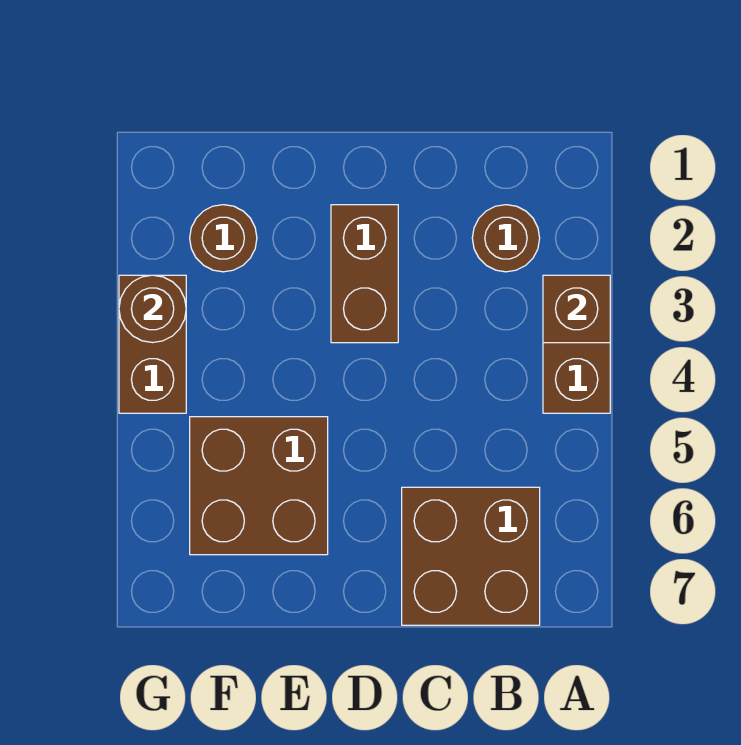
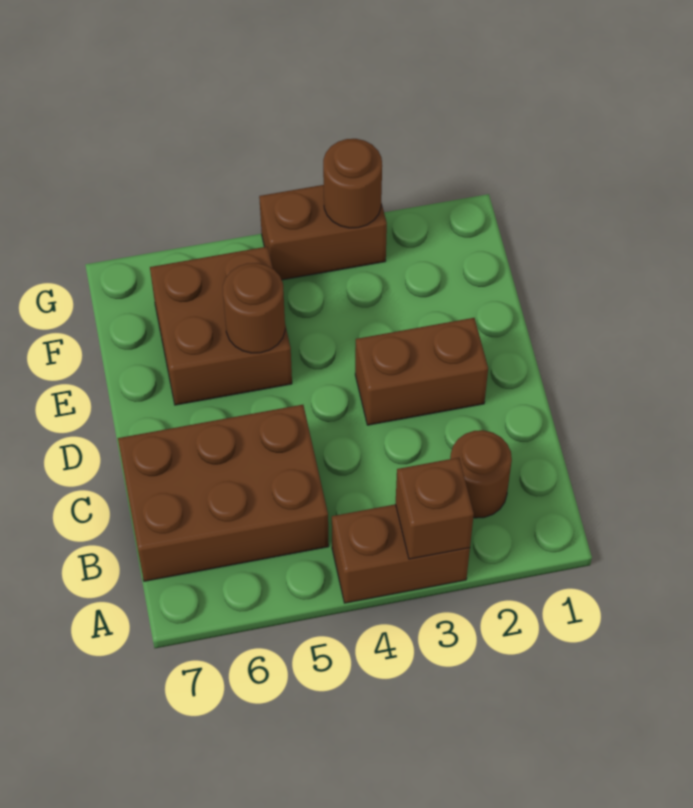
brown 2x2 brick [402,487,540,625] -> brown 2x3 brick [118,405,329,581]
brown 1x1 round brick [190,205,257,272] -> brown 1x1 round brick moved to [223,263,285,353]

